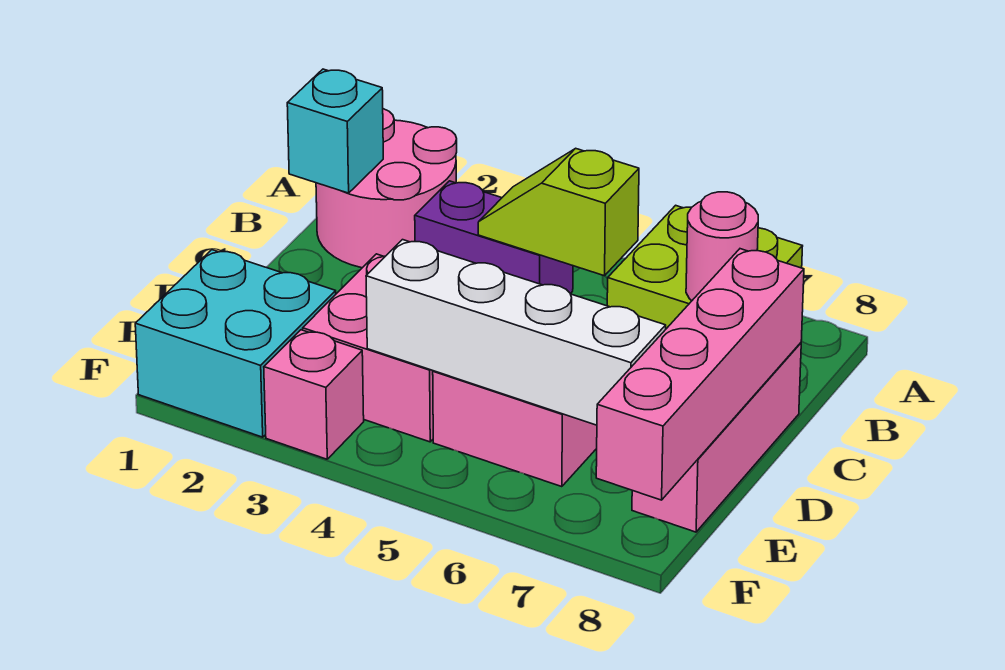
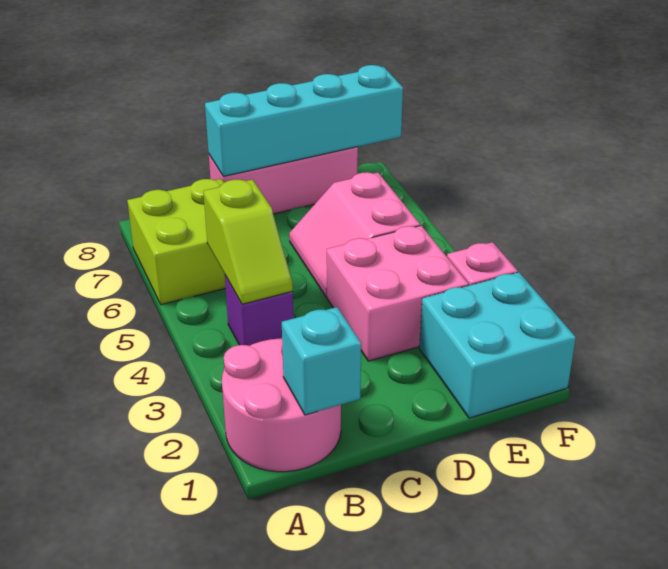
purple 1x2 brick [415,181,573,294] -> purple 1x1 brick [225,276,293,346]
pink 1x1 round brick [686,192,758,301] -> none
pink 1x4 brick [596,249,804,500] -> cyan 1x4 brick [205,65,403,176]
white 1x4 brick [366,240,666,425] -> none

